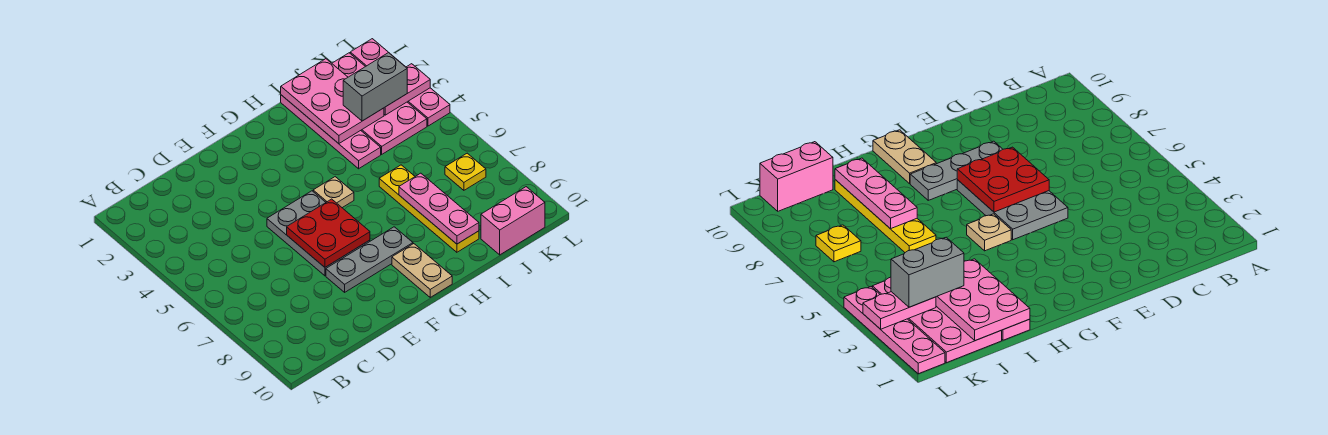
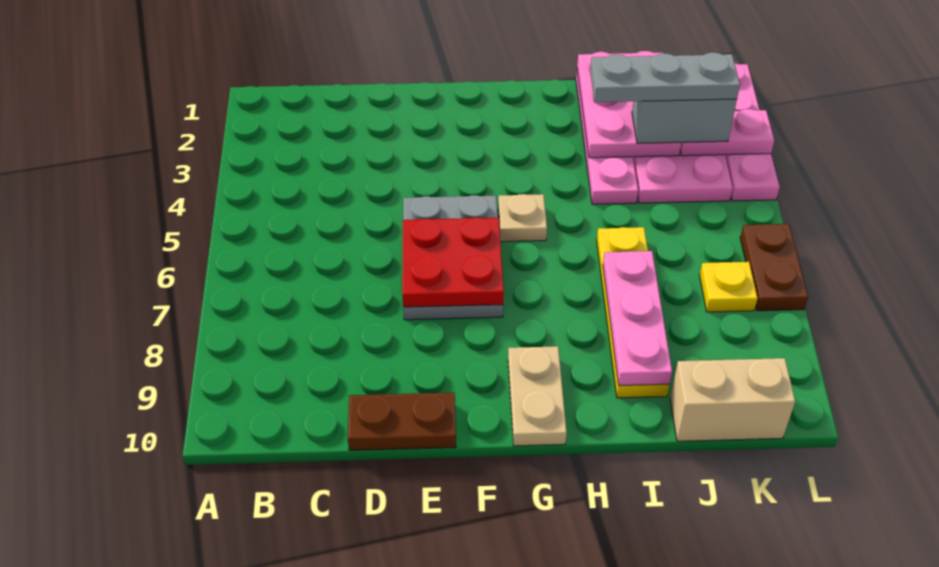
none -> brown 1x2 plate [348,392,456,450]
grey 1x3 plate [326,227,413,292] -> grey 1x3 plate moved to [590,53,740,102]
pink 1x2 brick [481,187,545,255] -> tan 1x2 brick [670,358,795,441]
none -> brown 1x2 plate [740,224,808,311]

